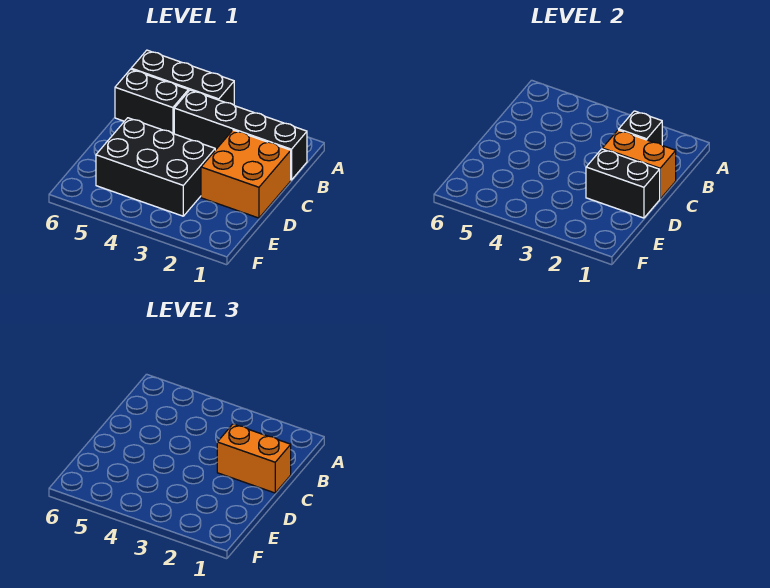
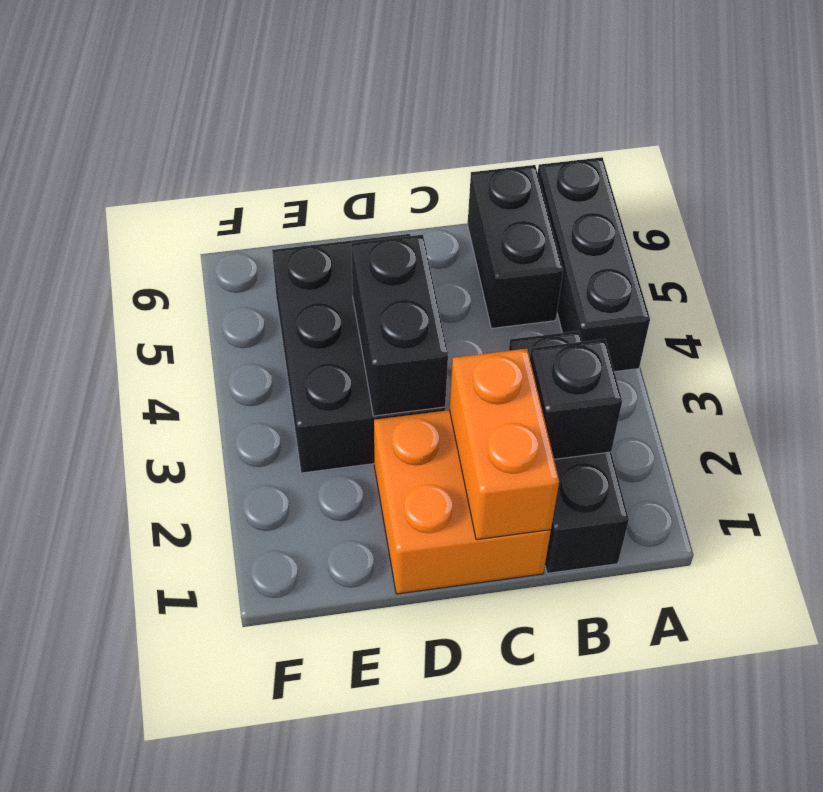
black 1x4 brick [174,90,307,180] -> black 1x3 brick [509,331,629,573]
orange 1x2 brick [217,424,291,493] -> none
black 1x2 brick [586,149,660,218] -> black 1x2 brick moved to [351,235,448,416]

